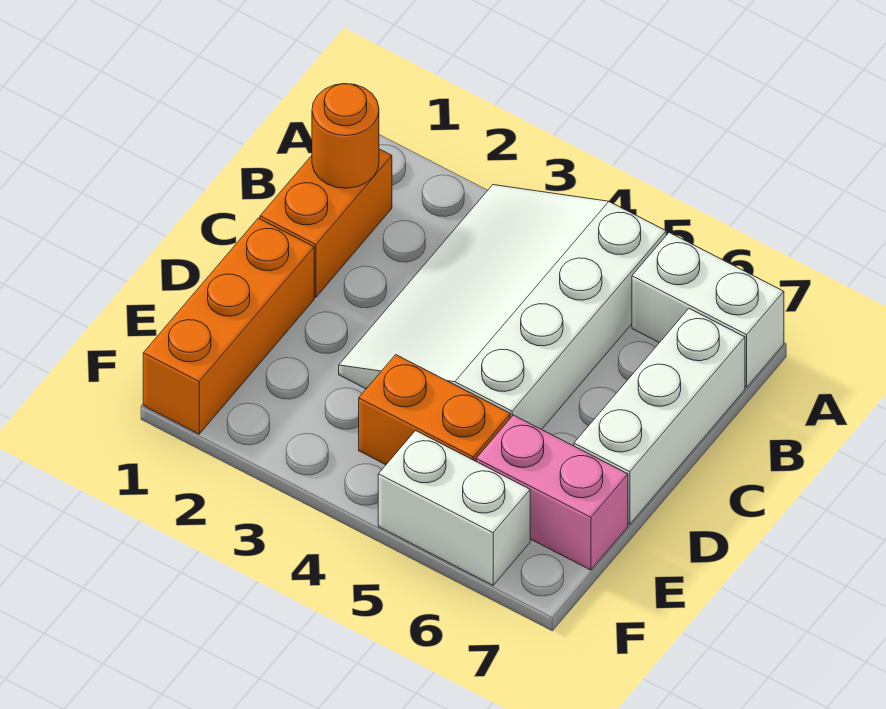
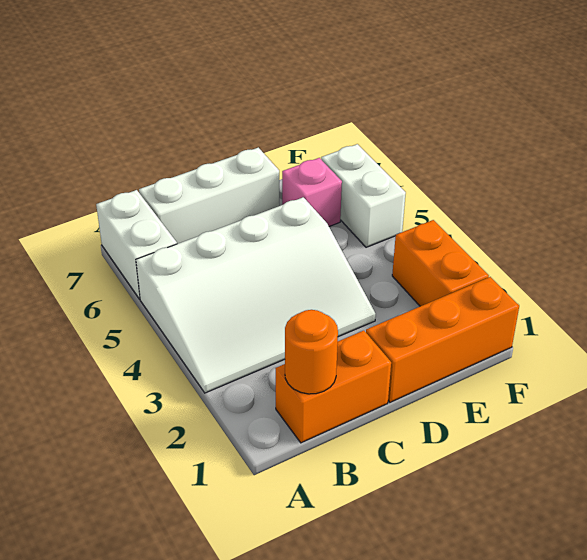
orange 1x2 brick [359,355,510,465] -> orange 1x2 brick moved to [392,220,489,306]
pink 1x2 brick [476,415,628,570] -> pink 1x1 brick [282,158,342,226]

